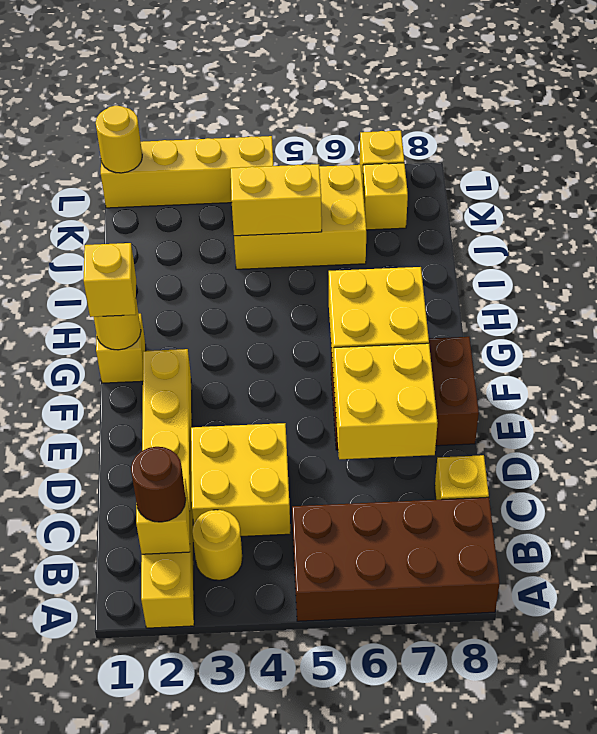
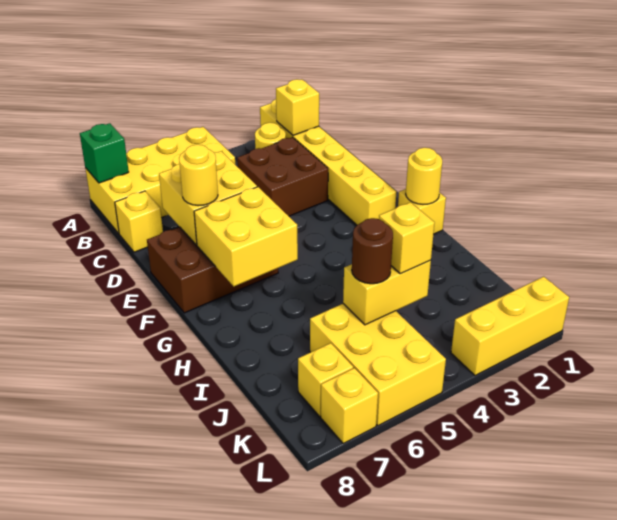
brown 2x4 brick [292,497,500,621] -> yellow 2x4 brick [85,127,235,233]
none -> green 1x1 brick [80,123,129,183]
brown 1x1 round brick [131,447,186,522] -> brown 1x1 round brick moved to [352,218,393,284]
yellow 2x2 brick [191,423,291,536] -> brown 2x2 brick [237,137,328,216]
yellow 1x1 brick [84,243,136,317] -> yellow 1x1 brick moved to [379,202,435,274]
yellow 2x3 brick [234,165,366,269] -> yellow 2x3 brick turned to [310,304,446,426]
yellow 1x4 brick [101,136,273,208] -> yellow 1x3 brick [451,277,569,376]
yellow 1x1 round brick [96,106,142,173] -> yellow 1x1 round brick moved to [179,145,218,206]

